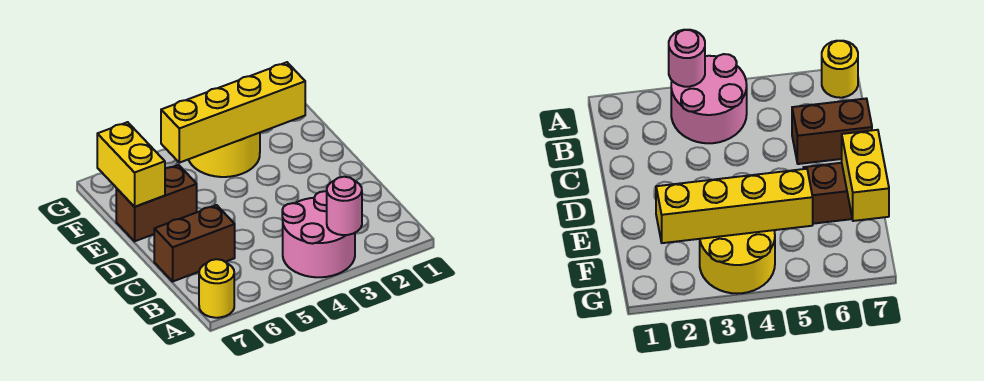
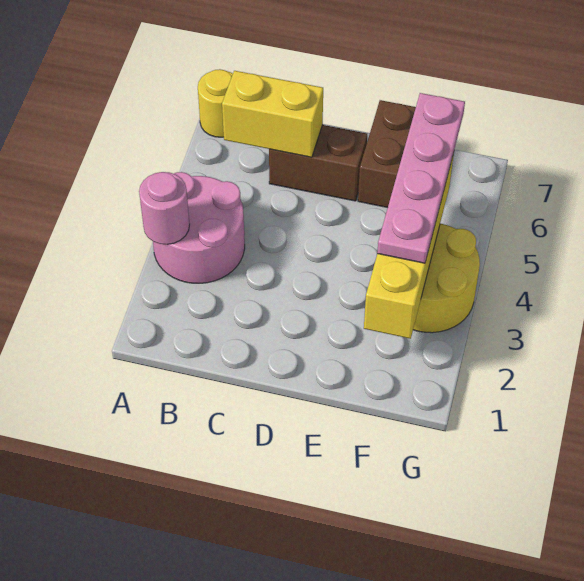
brown 1x2 brick [154,205,235,281] -> brown 1x2 brick turned to [269,125,367,201]
yellow 1x2 brick [97,122,165,207] -> yellow 1x2 brick moved to [222,71,323,157]
none -> pink 1x4 plate [377,93,465,263]

